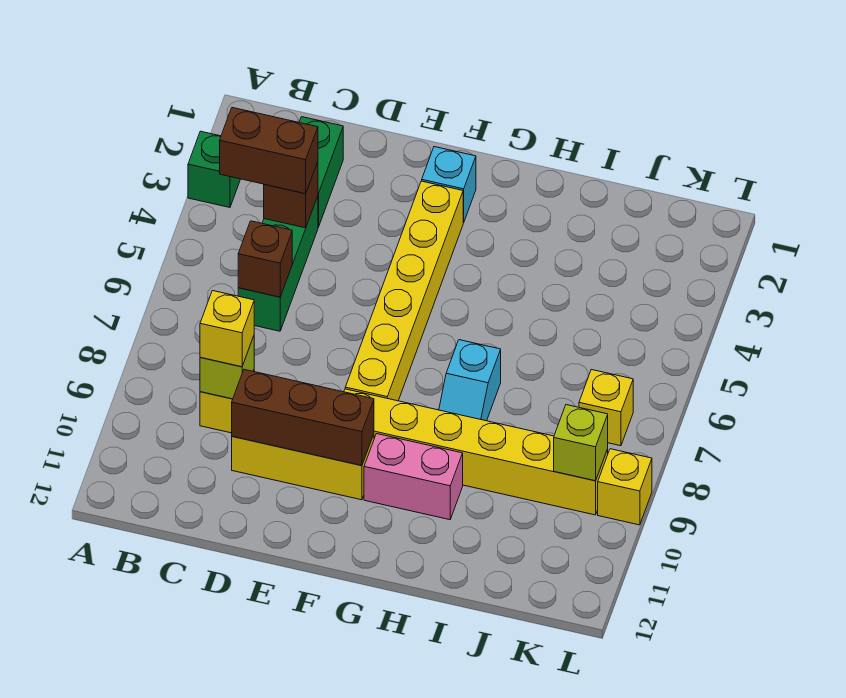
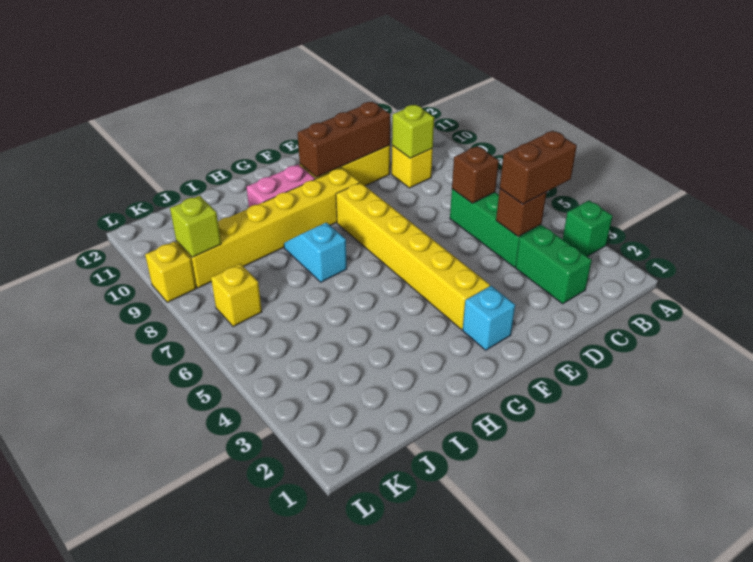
yellow 1x1 brick [200,291,254,367] -> none

